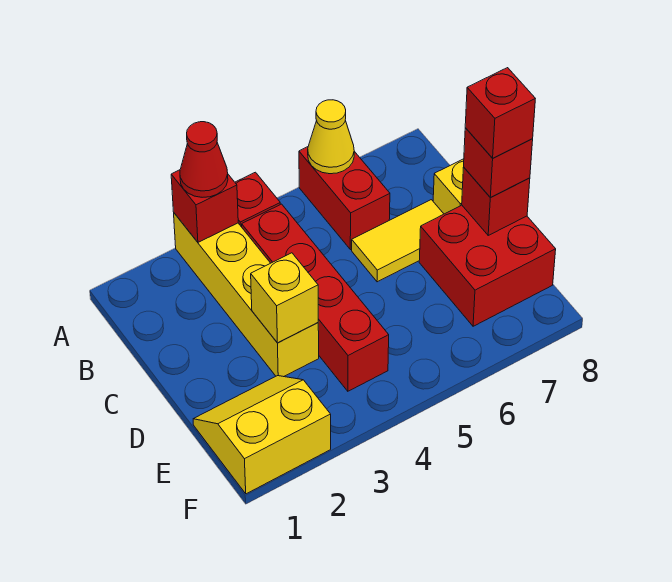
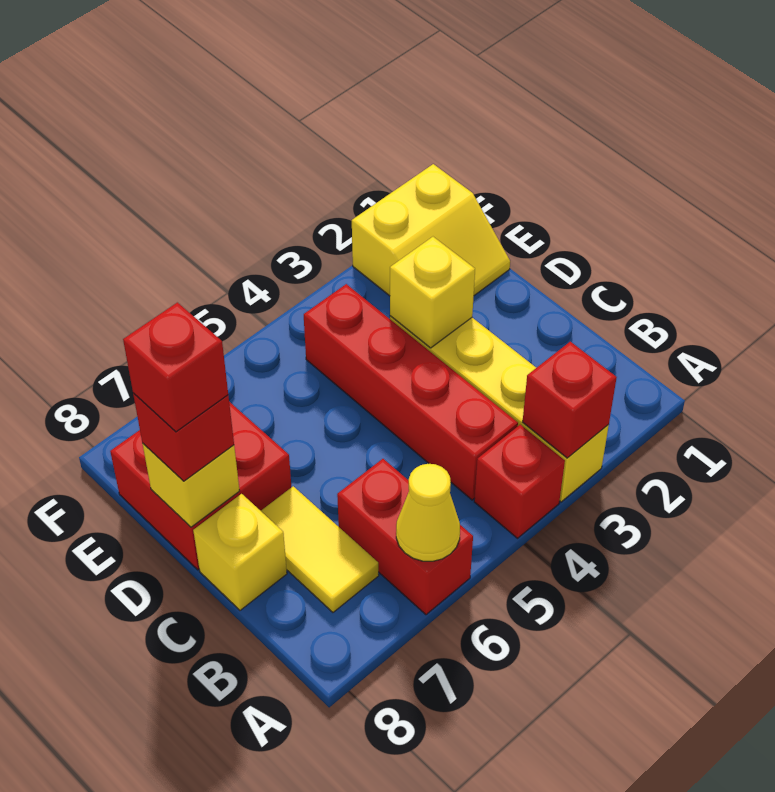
red 1x1 cone [180,122,228,197] -> none
yellow 1x2 tile [352,200,443,282] -> yellow 1x2 tile turned to [261,486,379,612]
red 1x1 brick [462,167,530,235] -> yellow 1x1 brick [143,444,240,527]

